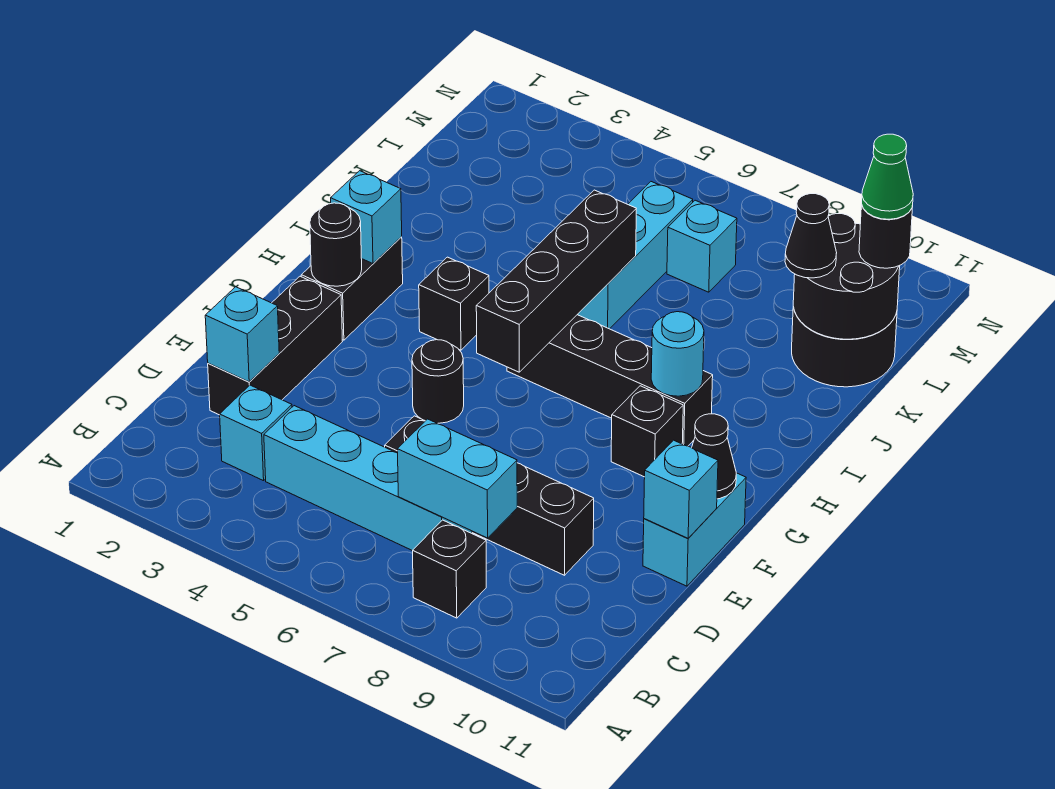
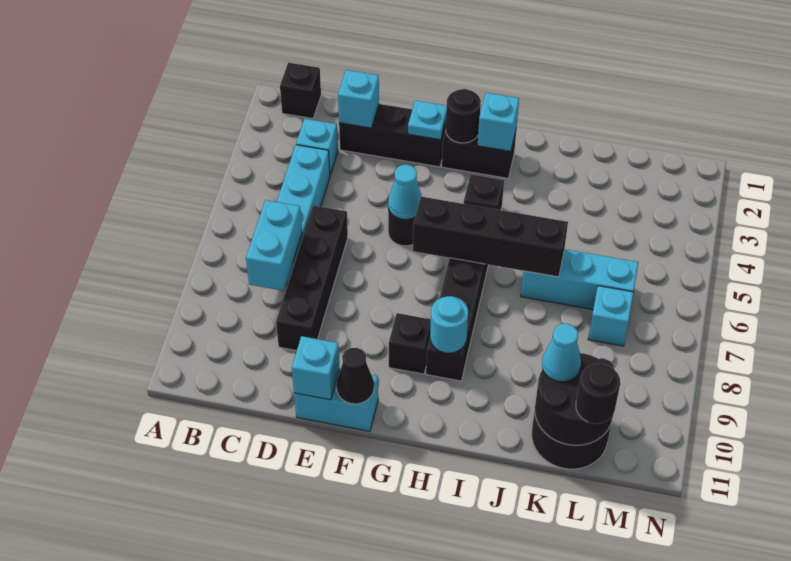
black 1x1 brick [413,520,486,618] -> black 1x1 brick moved to [280,63,321,119]
none -> cyan 1x1 plate [408,100,447,140]
none -> cyan 1x1 cone [388,165,422,219]
black 1x1 cone [785,194,837,278] -> cyan 1x1 cone [542,324,581,382]
green 1x1 cone [862,134,913,219] -> none

